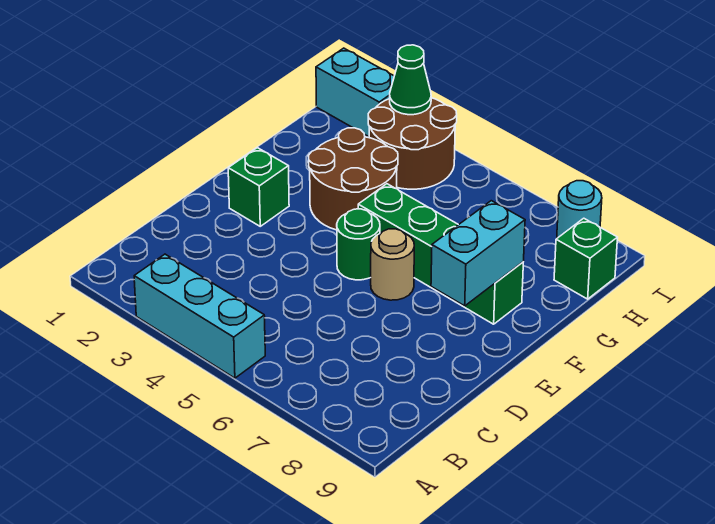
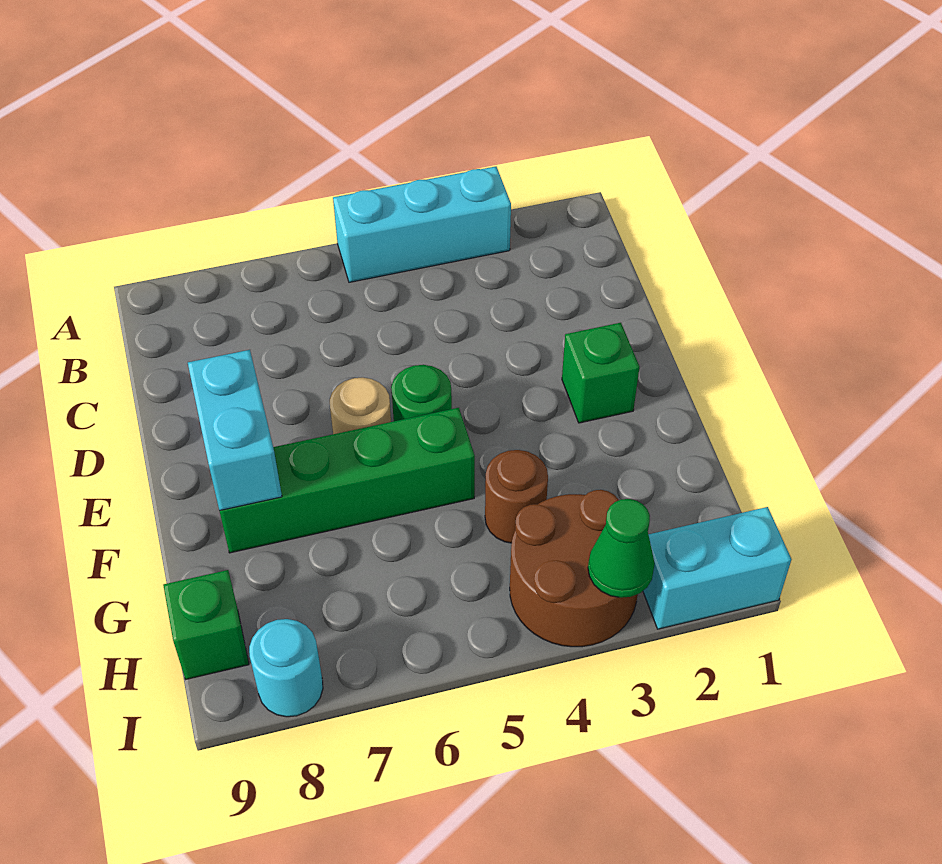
brown 2x2 round brick [308,128,398,230] -> brown 1x1 round brick [485,450,548,543]

